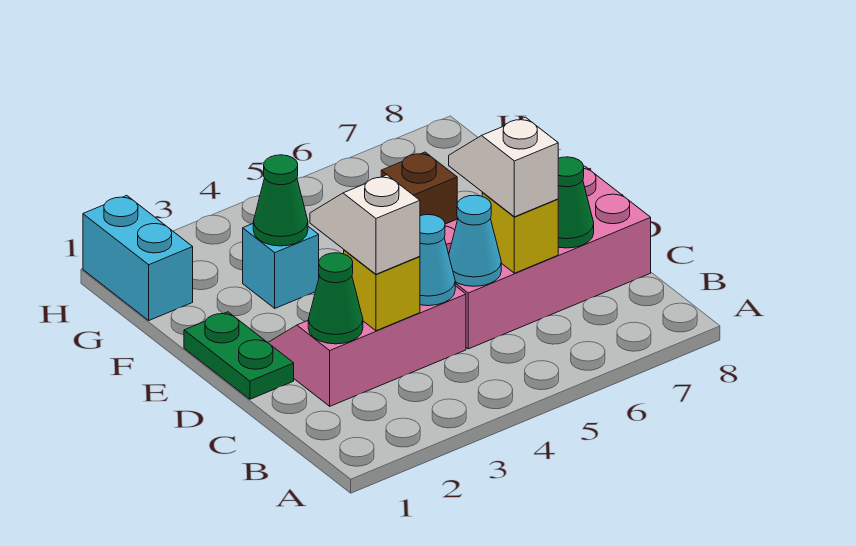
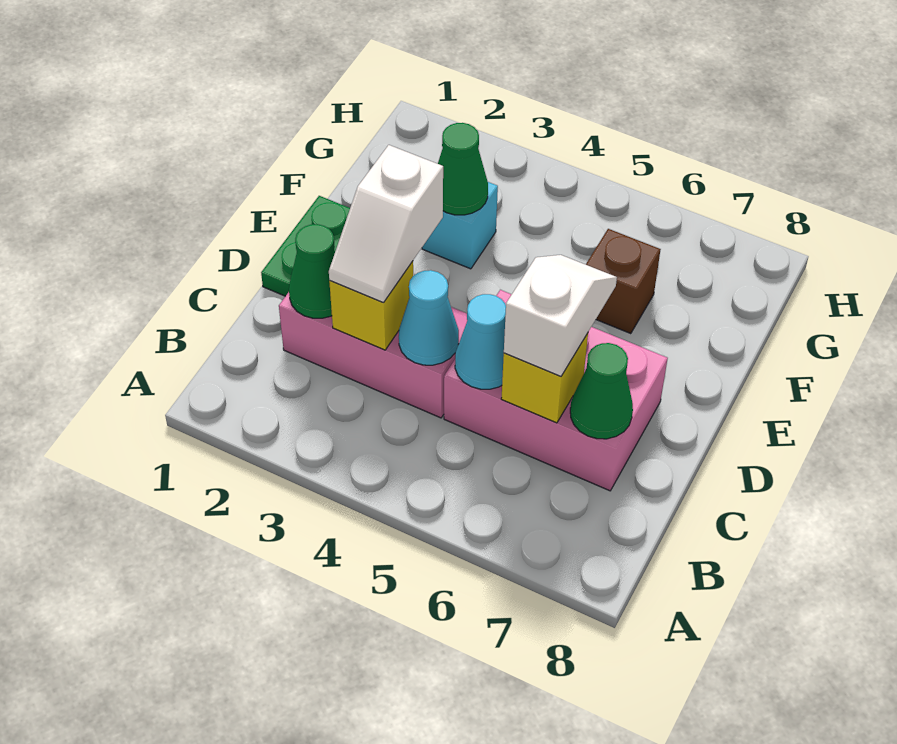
white 1x2 slope [310,175,420,274] -> white 1x2 slope turned to [329,145,443,303]
pink 2x4 brick [444,166,651,349] -> pink 2x3 brick [444,290,668,491]
cyan 1x2 brick [83,196,193,320] -> none

